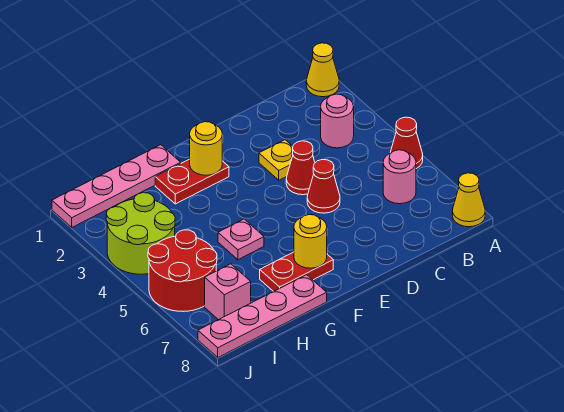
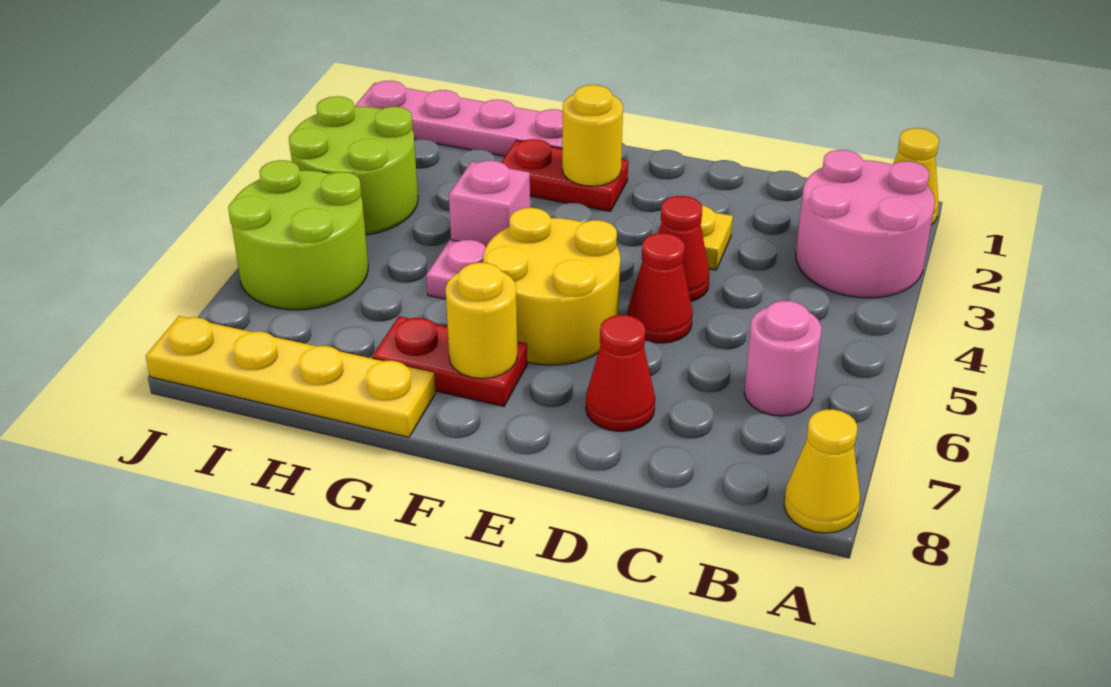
red 1x1 cone [390,117,423,169] -> red 1x1 cone moved to [586,315,655,431]
pink 1x1 round brick [321,94,354,148] -> pink 2x2 round brick [796,150,935,298]
none -> yellow 2x2 round brick [483,208,620,365]
pink 1x4 plate [198,275,327,357] -> yellow 1x4 plate [146,316,436,437]
red 2x2 round brick [148,230,217,311] -> lime 2x2 round brick [228,160,368,310]
pink 1x1 brick [205,264,251,320] -> pink 1x1 brick moved to [449,161,530,246]

